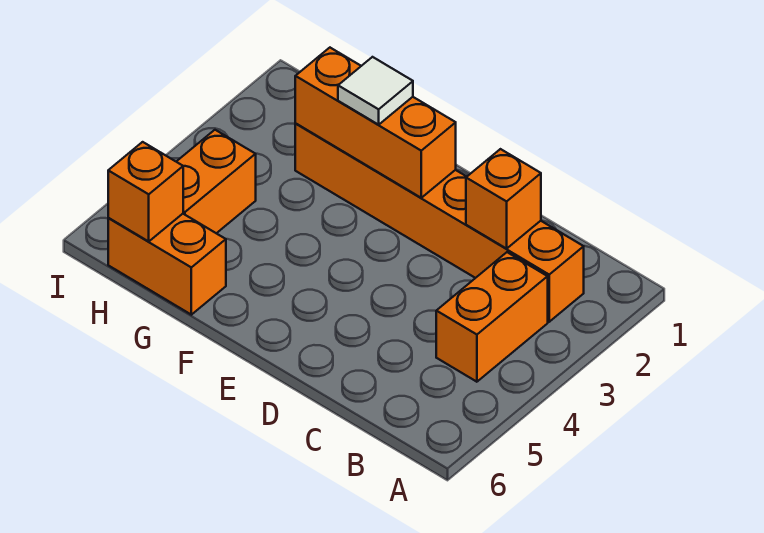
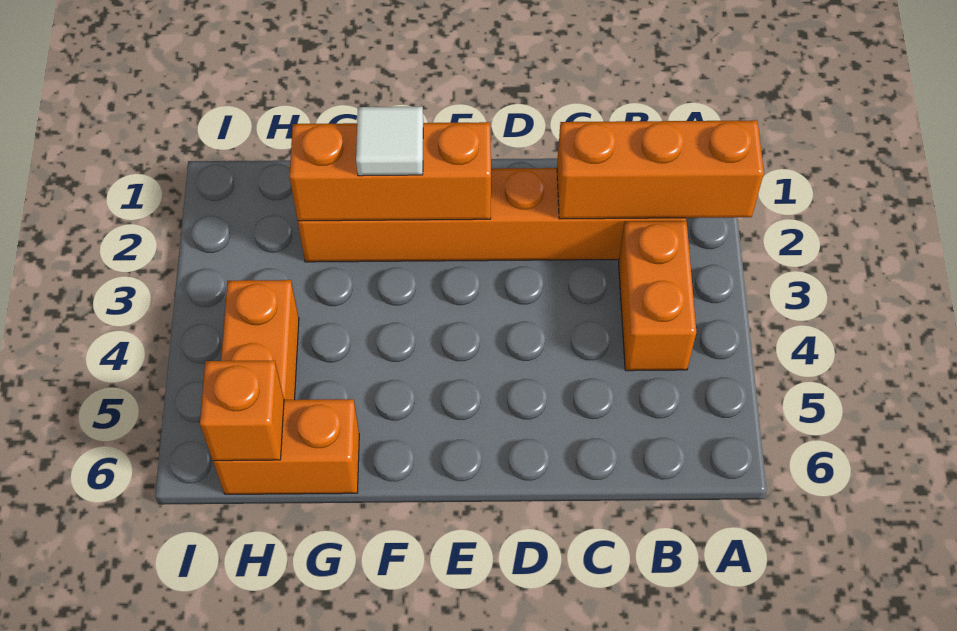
orange 1x1 brick [466,149,541,249] -> orange 1x3 brick [557,120,764,219]

